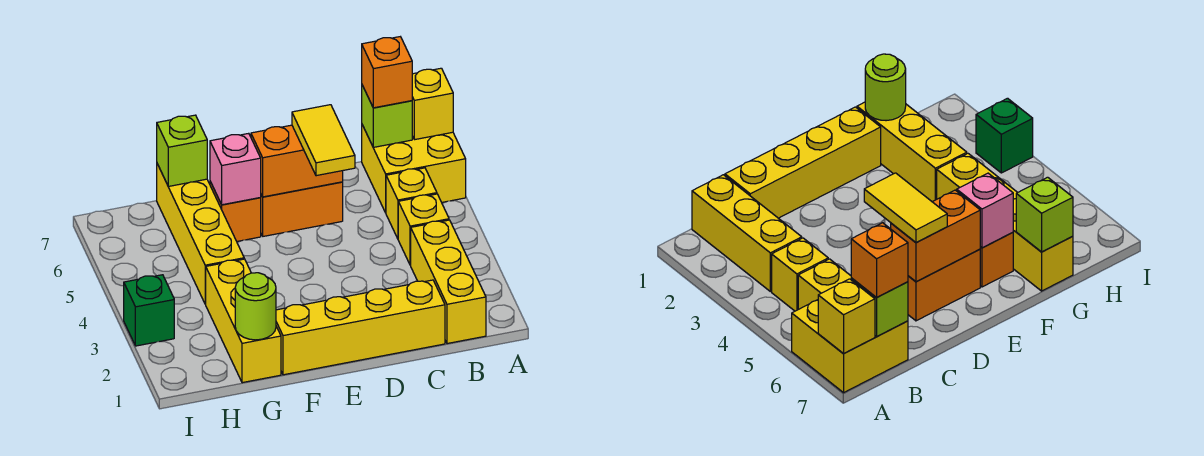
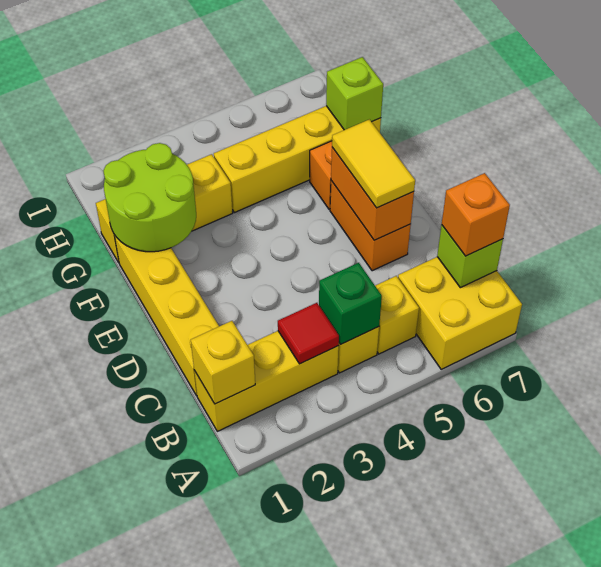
yellow 1x1 brick [412,68,453,140] -> yellow 1x1 brick moved to [191,321,255,404]
none -> red 1x1 tile [278,303,339,364]
yellow 1x2 tile [292,105,355,176] -> yellow 1x2 tile turned to [332,119,415,208]
pink 1x1 brick [210,133,261,205] -> none
lime 1x1 round brick [235,273,276,340] -> lime 2x2 round brick [103,143,196,252]
green 1x1 brick [124,275,174,346] -> green 1x1 brick moved to [319,263,382,344]

